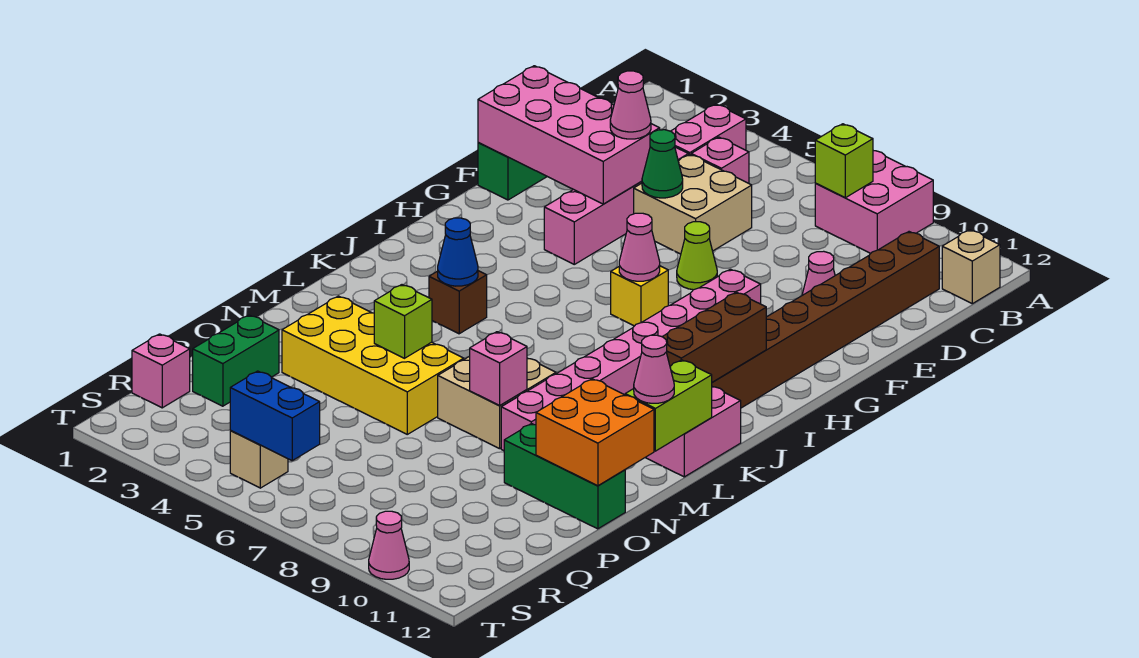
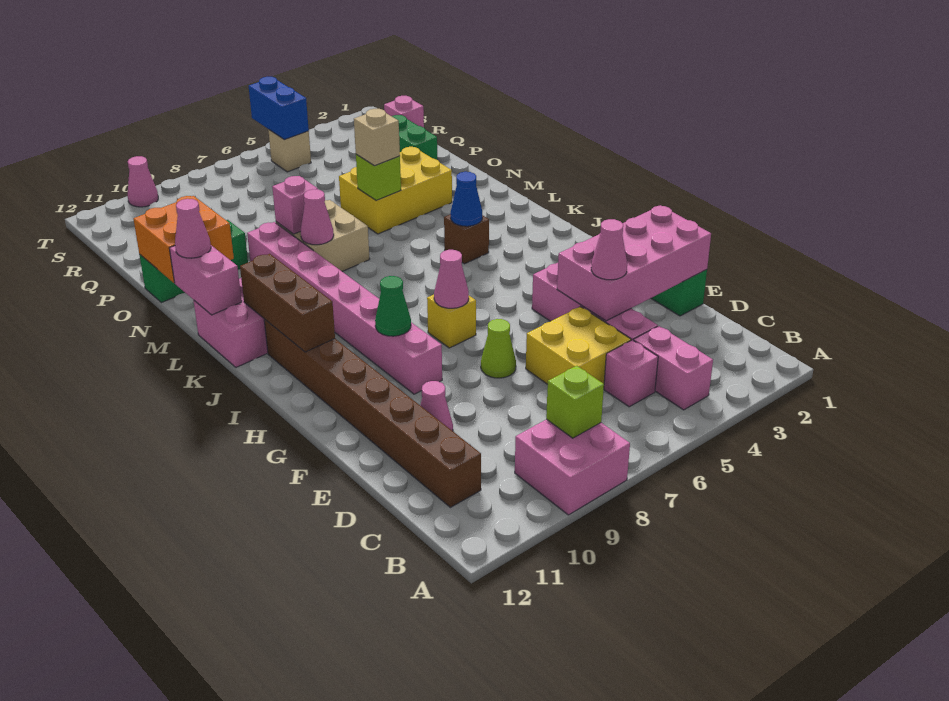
tan 1x1 brick [942,230,1000,304] -> tan 1x1 brick moved to [354,109,400,166]
tan 2x2 brick [634,155,752,254] -> yellow 2x2 brick [526,307,631,384]
green 1x1 cone [642,130,683,198] -> green 1x1 cone moved to [375,276,411,336]
lime 1x2 brick [625,360,712,451] -> pink 1x2 brick [169,245,242,315]
none -> pink 1x1 cone [301,189,334,245]
yellow 2x4 brick [282,296,464,434] -> yellow 2x3 brick [339,147,452,234]
blue 1x2 brick [230,371,320,460] -> blue 1x2 brick turned to [249,77,309,140]

